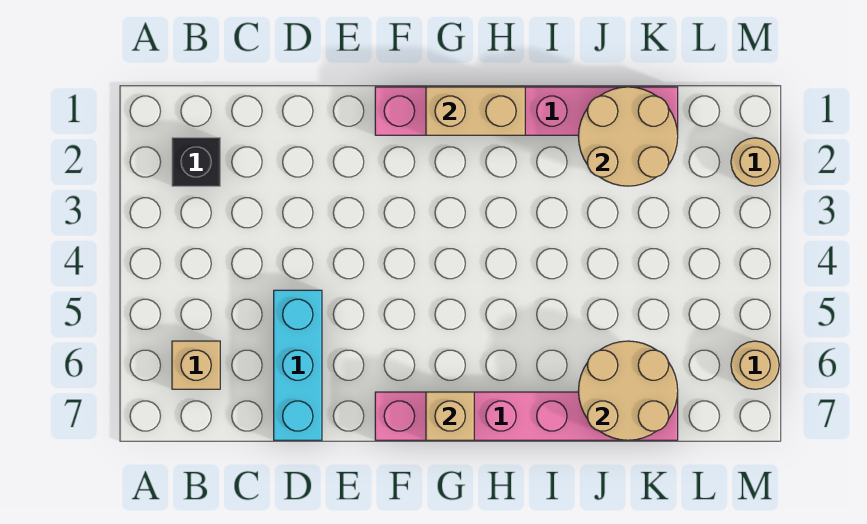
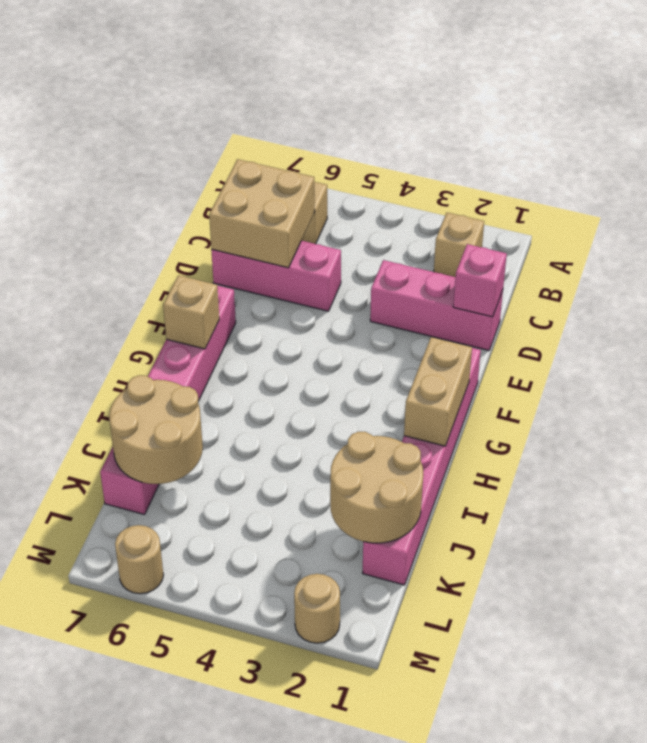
black 1x1 brick [172,138,220,186] -> tan 1x1 brick [434,213,484,277]
none -> tan 2x2 brick [209,159,315,268]
none -> pink 1x3 brick [370,260,503,350]
none -> pink 1x1 brick [453,244,507,317]
cyan 1x3 brick [274,290,322,440] -> pink 1x3 brick [211,241,341,311]

